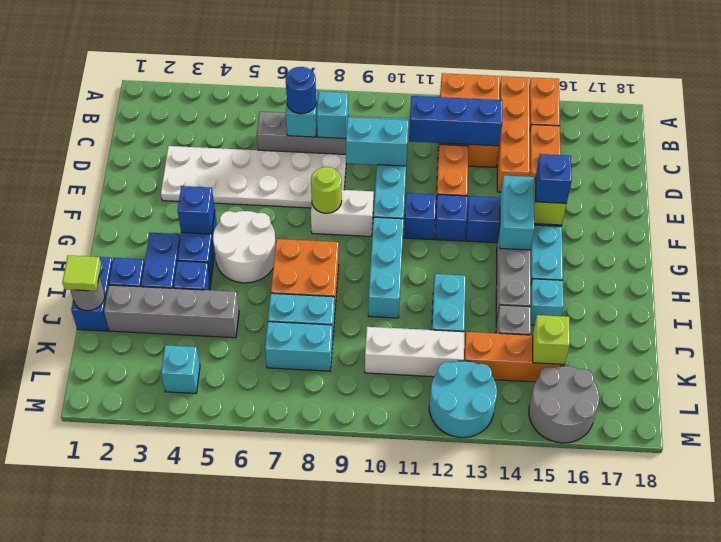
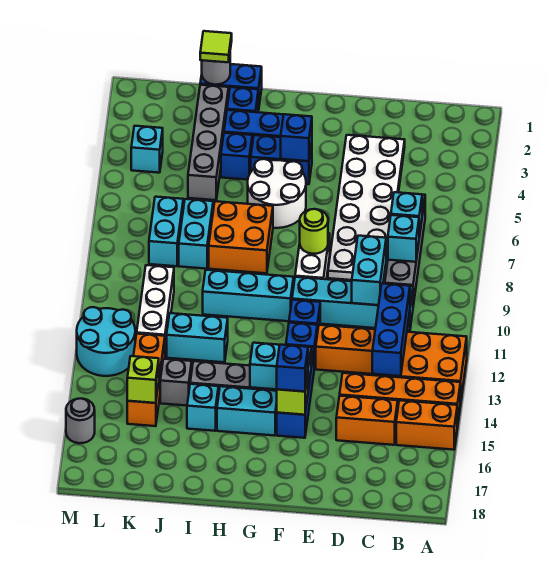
blue 1x1 round brick [286,67,316,114] -> none
grey 2x2 round brick [529,366,599,443] -> grey 1x1 round brick [66,399,95,443]

